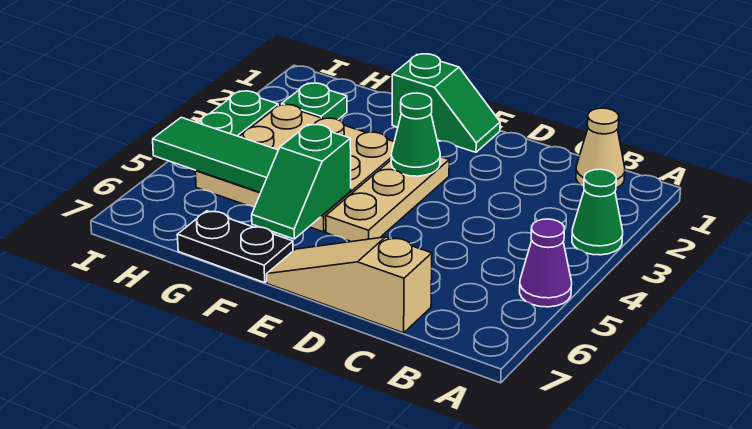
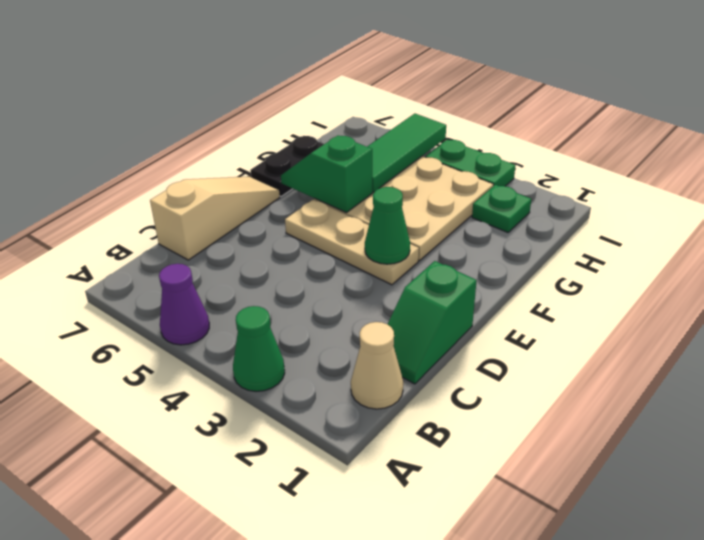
green 1x2 slope [392,54,500,152] -> green 1x2 slope moved to [388,261,477,384]

